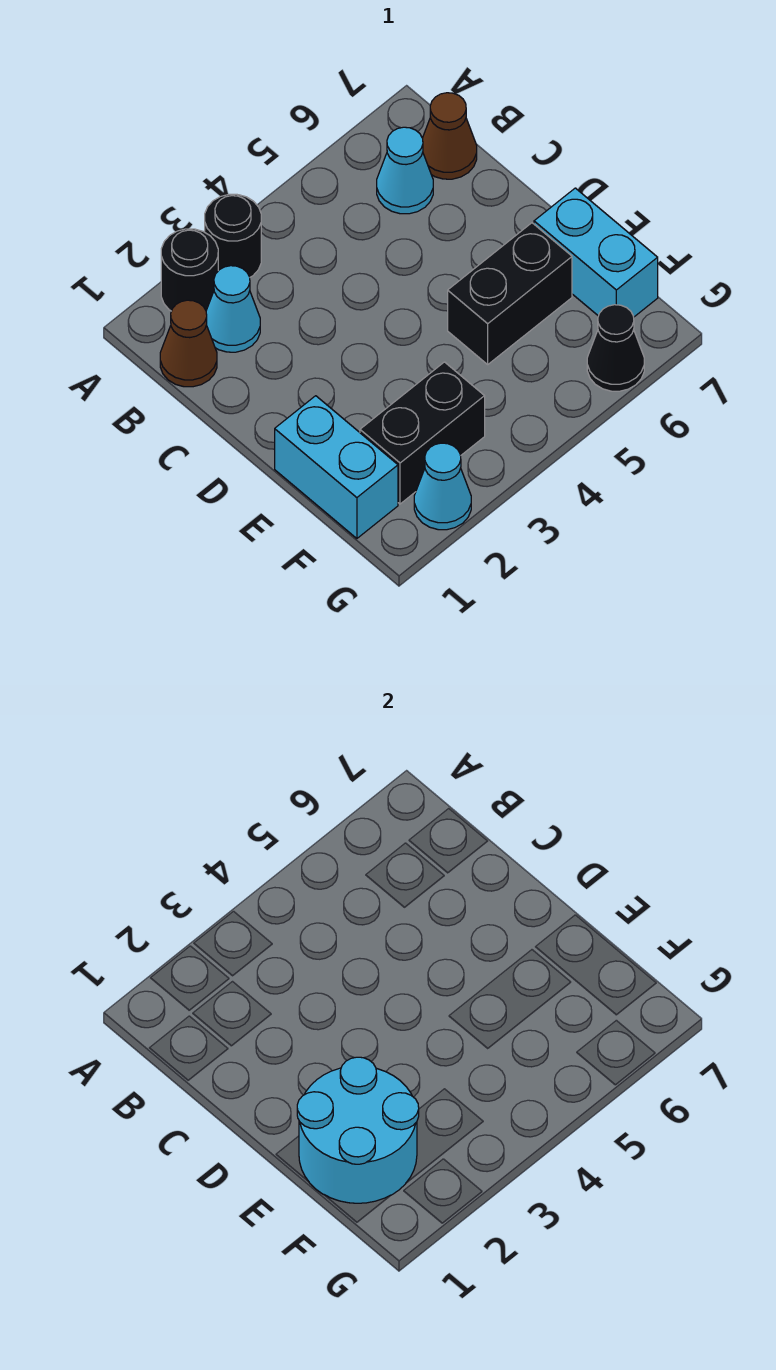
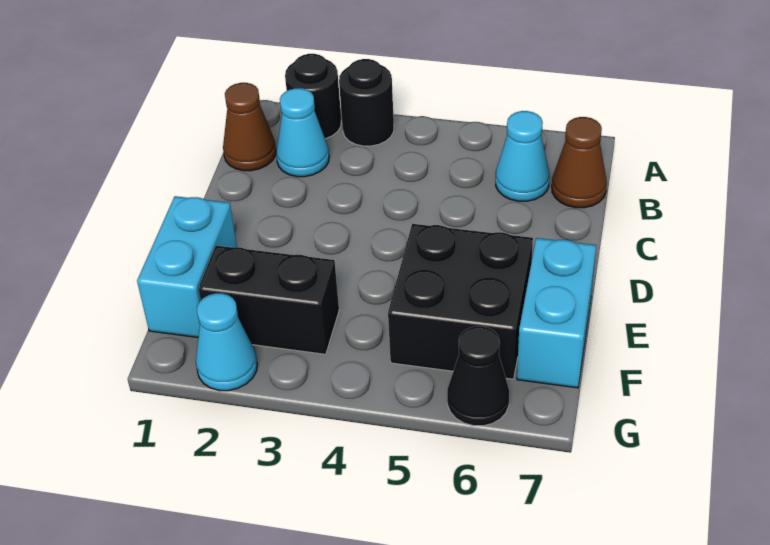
cyan 2x2 round brick [297,1057,419,1203] -> none
black 1x2 brick [448,223,572,364] -> black 2x2 brick [388,224,533,379]

